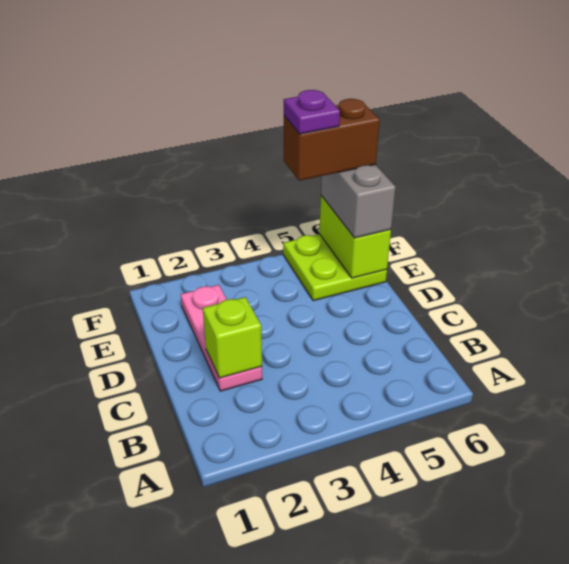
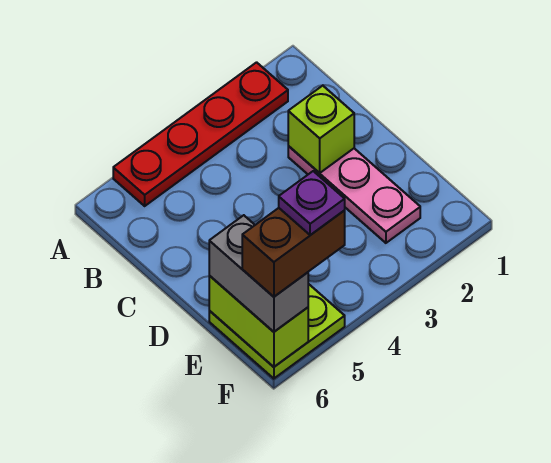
none -> red 1x4 plate [113,62,288,206]

